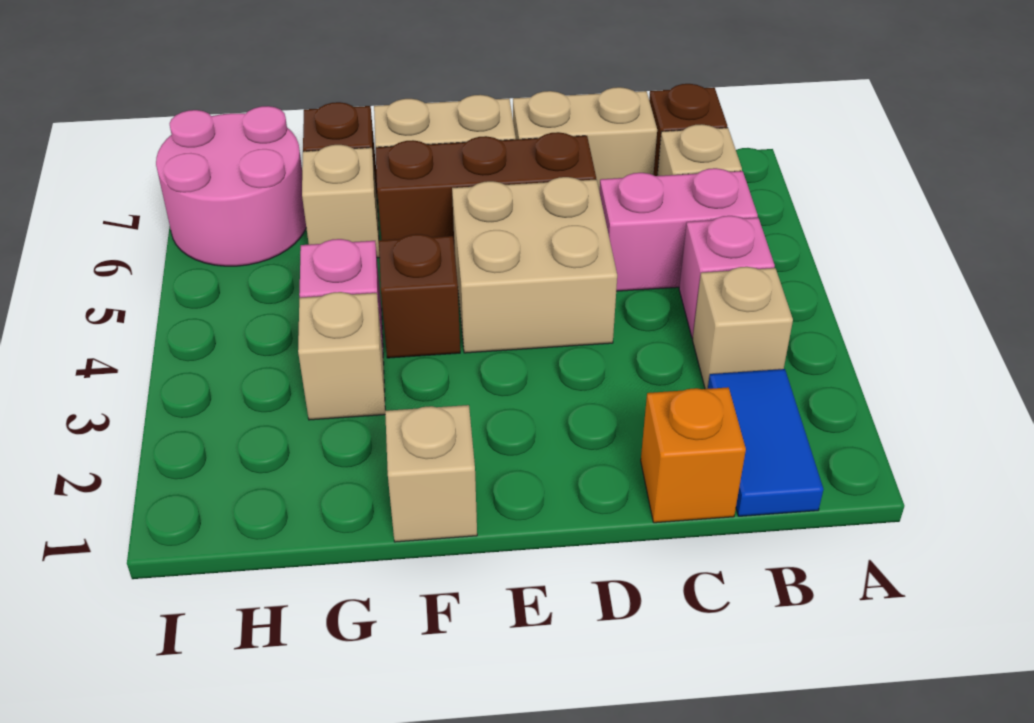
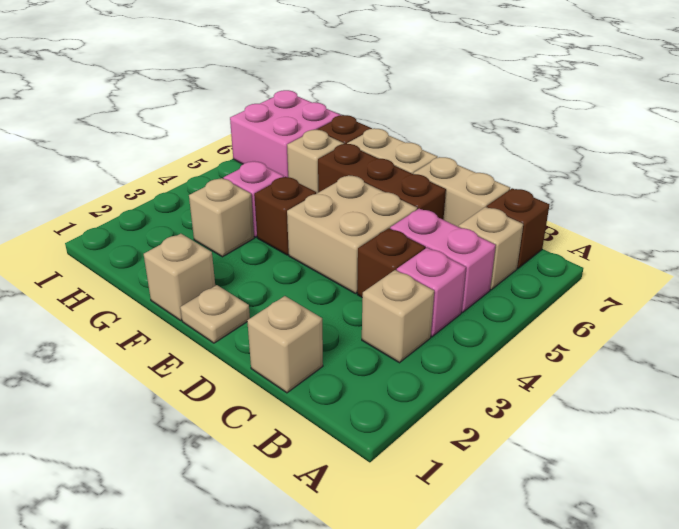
blue 1x2 tile [708,369,823,516] -> none
orange 1x1 brick [641,387,746,523] -> tan 1x1 brick [247,296,323,393]
none -> brown 1x1 brick [357,228,425,297]
none -> tan 1x1 plate [180,285,250,343]
pink 2x2 round brick [156,106,306,266] -> pink 2x2 brick [230,90,340,177]

